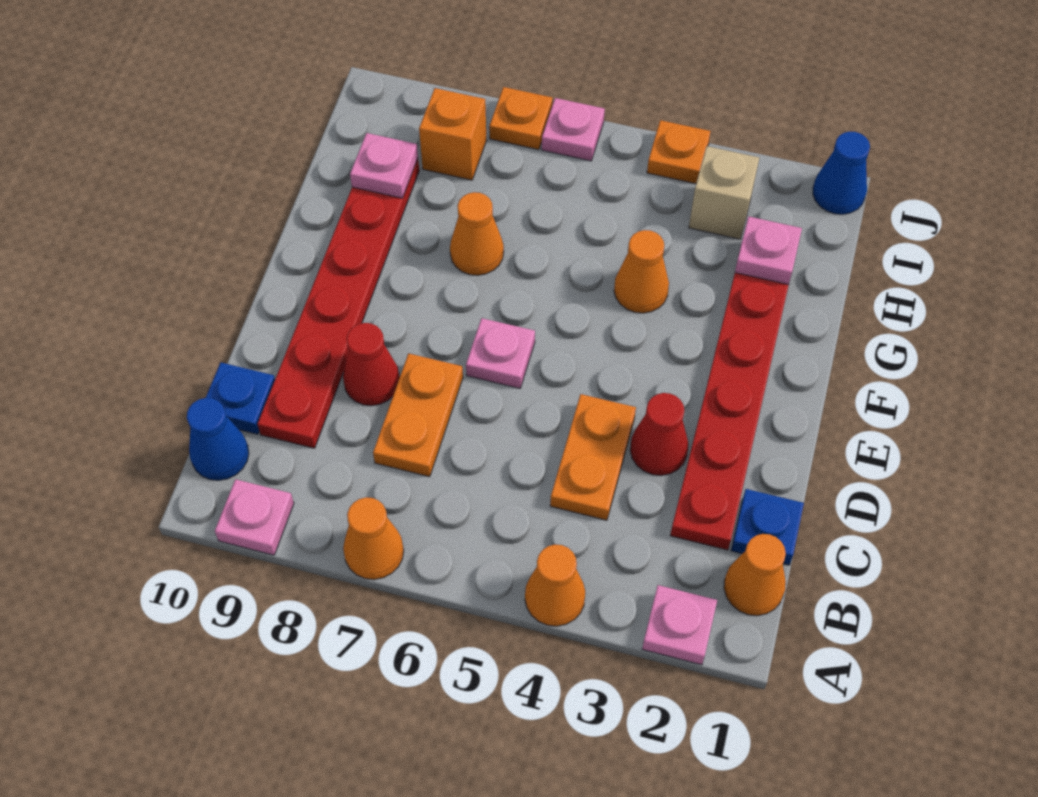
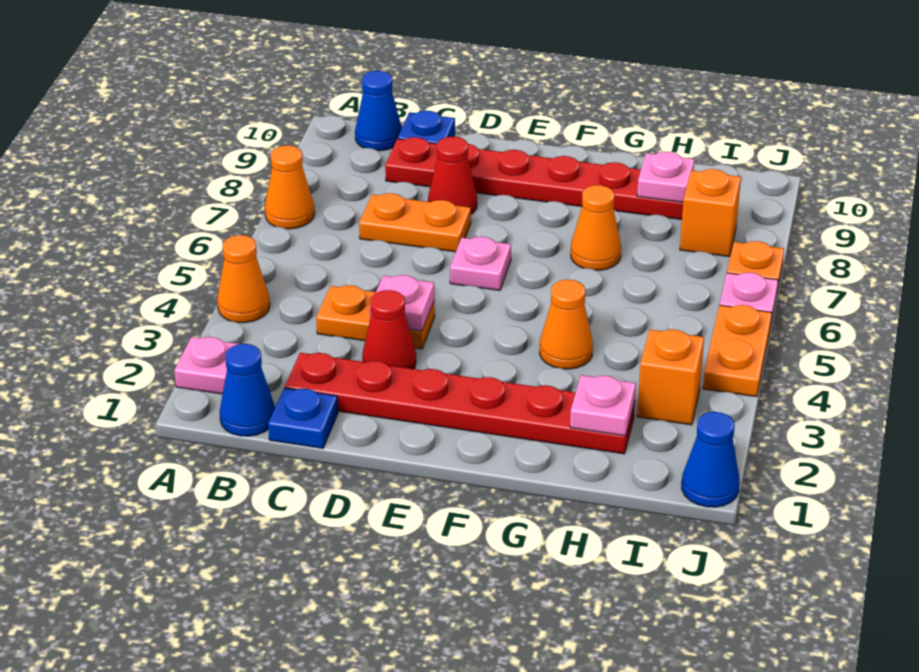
pink 1x1 plate [215,479,294,555] -> pink 1x1 plate moved to [370,275,434,331]
orange 1x1 cone [724,534,786,616] -> blue 1x1 cone [220,344,275,436]
tan 1x1 brick [689,146,759,239] -> orange 1x1 brick [637,329,704,425]
orange 1x1 plate [647,120,711,184] -> orange 1x2 plate [703,305,772,397]

